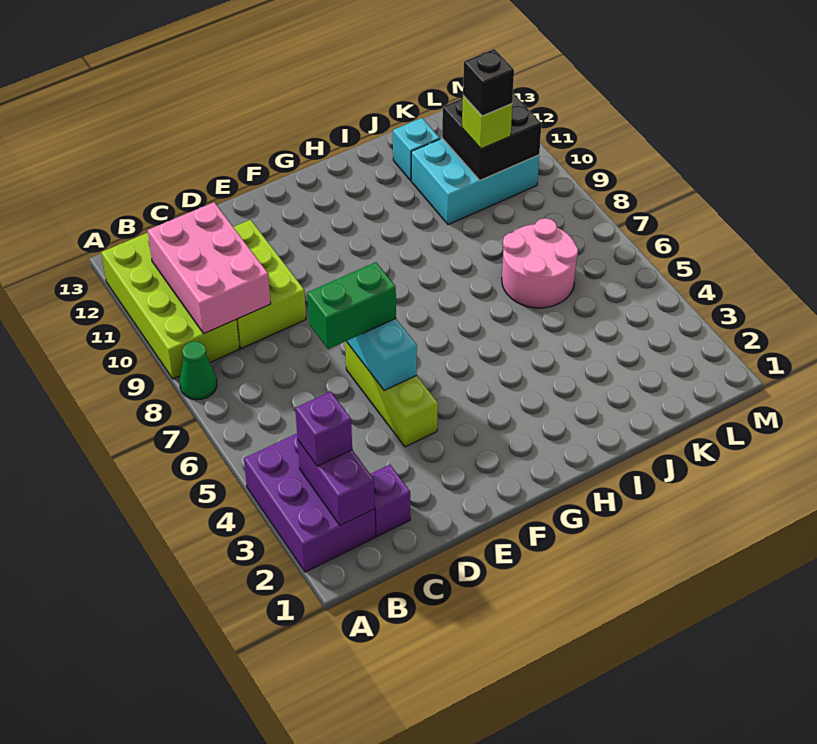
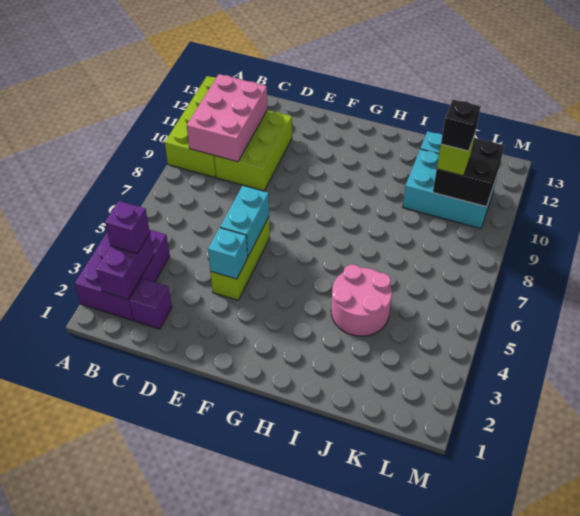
green 1x1 cone [180,341,217,400] -> none
green 1x2 brick [307,262,396,349] -> none
none -> cyan 1x1 brick [208,228,248,279]
pink 2x2 round brick [502,218,578,308] -> pink 2x2 round brick moved to [331,265,392,336]

